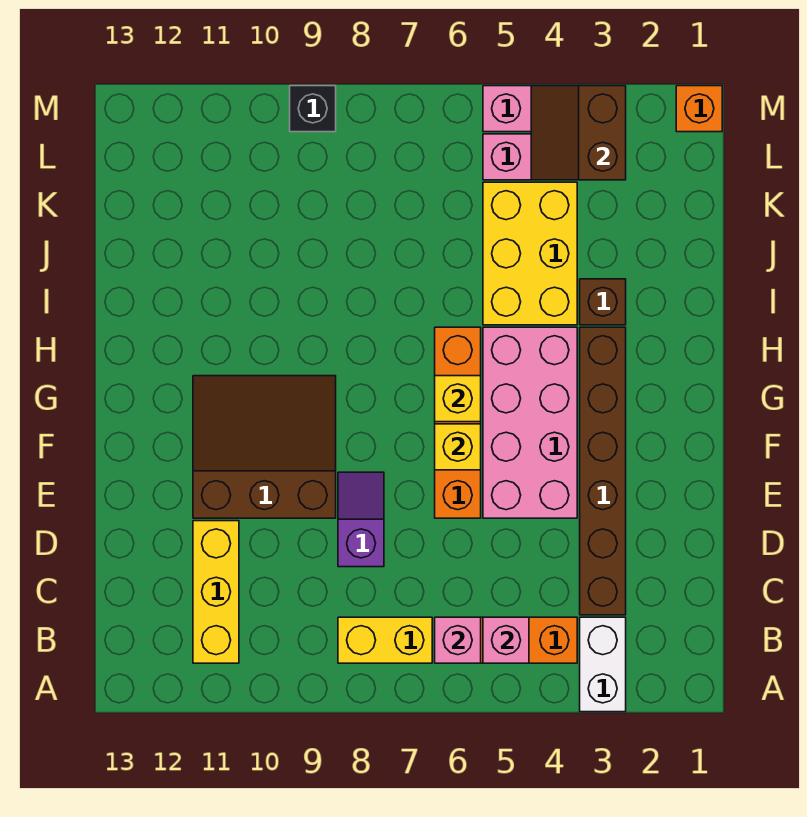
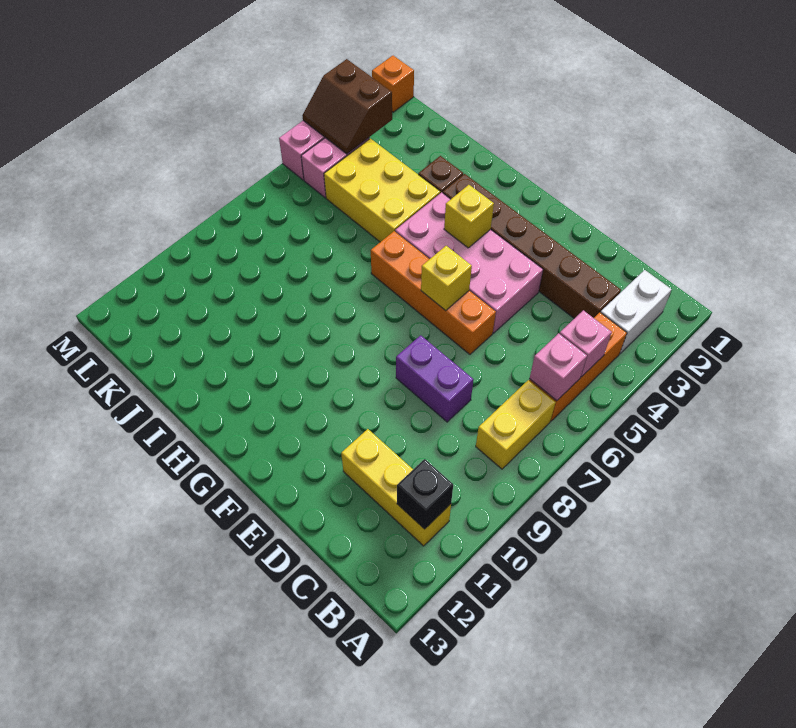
white 1x2 brick [580,617,626,712] -> white 1x2 brick turned to [601,270,672,354]
purple 1x2 slope [338,472,384,567] -> purple 1x2 brick [396,335,473,422]
brown 3x3 slope [193,376,336,518] -> none
yellow 1x1 brick [435,376,481,422] -> yellow 1x1 brick moved to [444,185,494,248]
black 1x1 brick [290,86,336,132] -> black 1x1 brick moved to [397,459,453,529]

